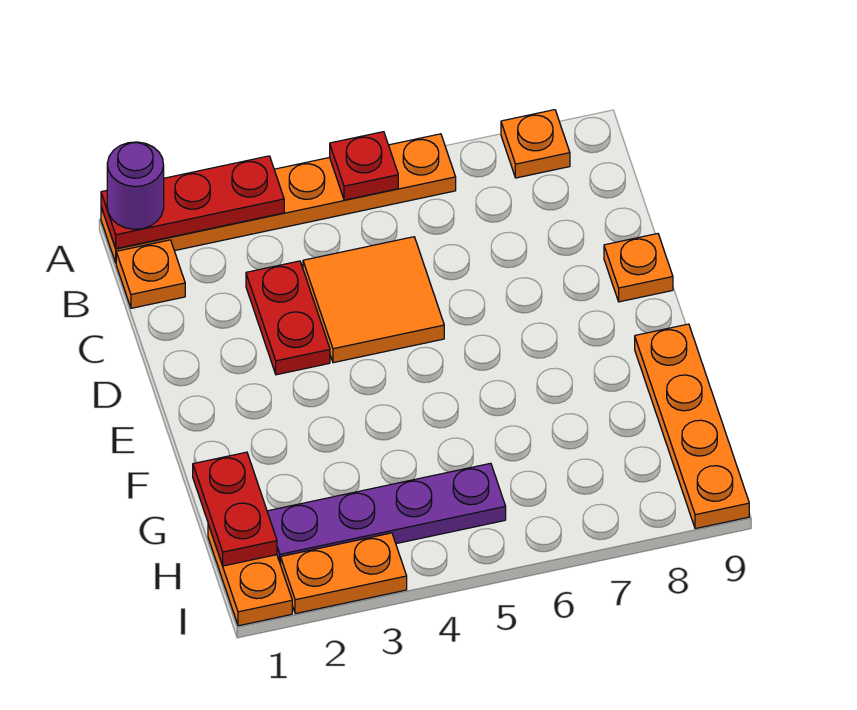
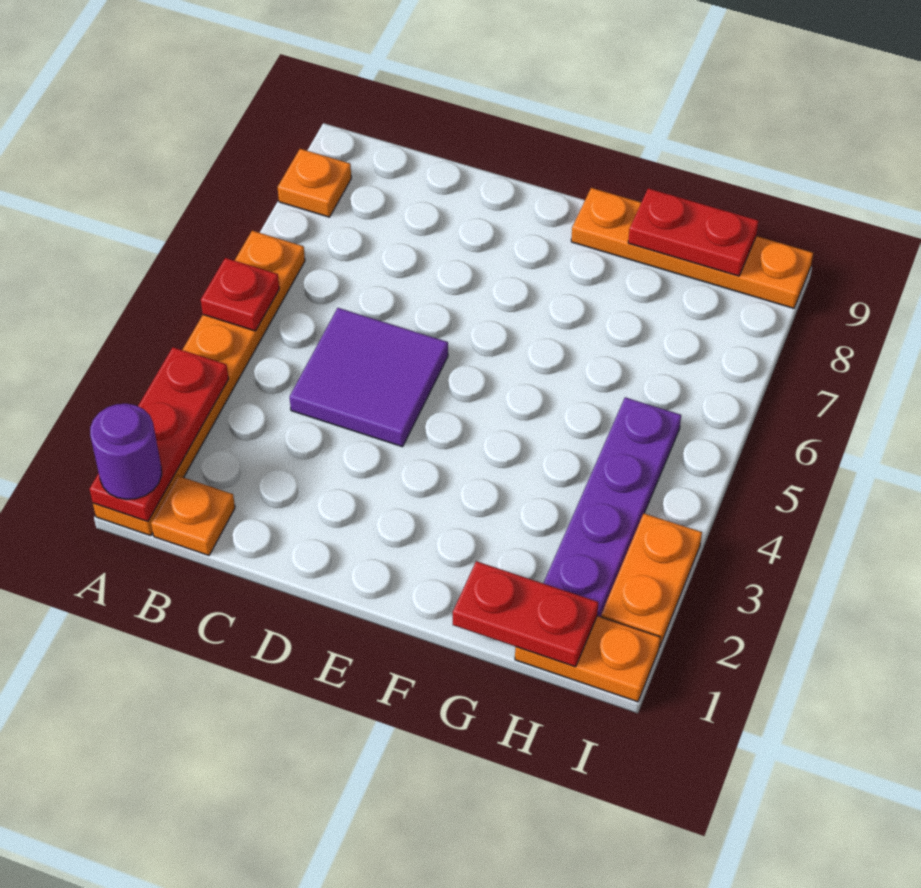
red 1x2 plate [246,261,330,375] -> red 1x2 plate moved to [628,188,759,276]
orange 2x2 tile [303,237,444,363] -> purple 2x2 tile [290,308,448,447]
orange 1x1 plate [604,234,673,302] -> none

